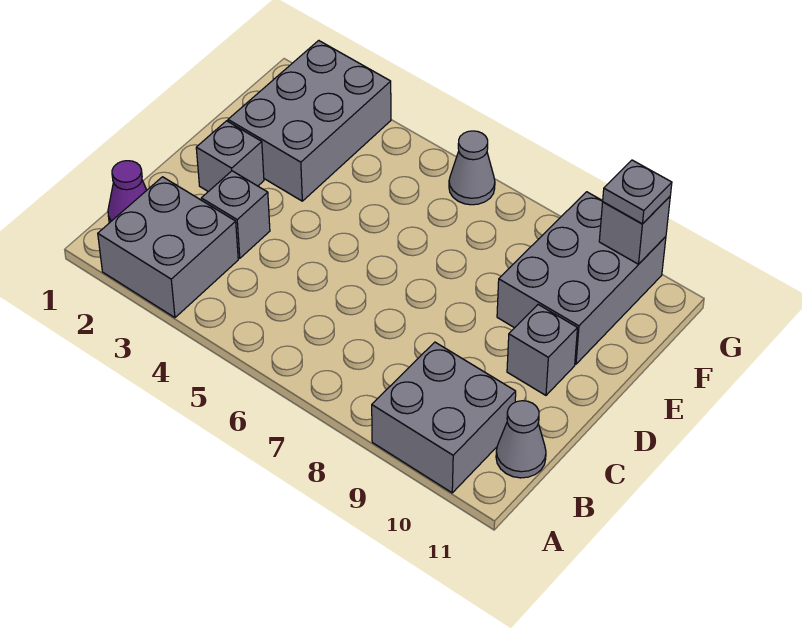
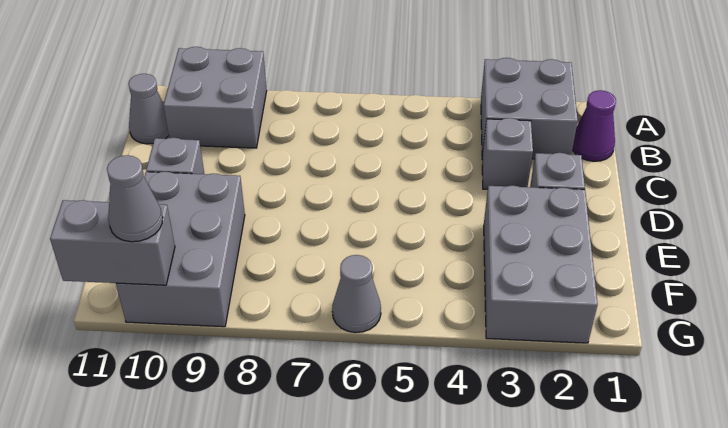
grey 1x1 brick [599,197,670,264] -> grey 1x2 brick [50,200,175,285]
grey 1x1 plate [603,160,672,224] -> grey 1x1 cone [107,155,163,242]

